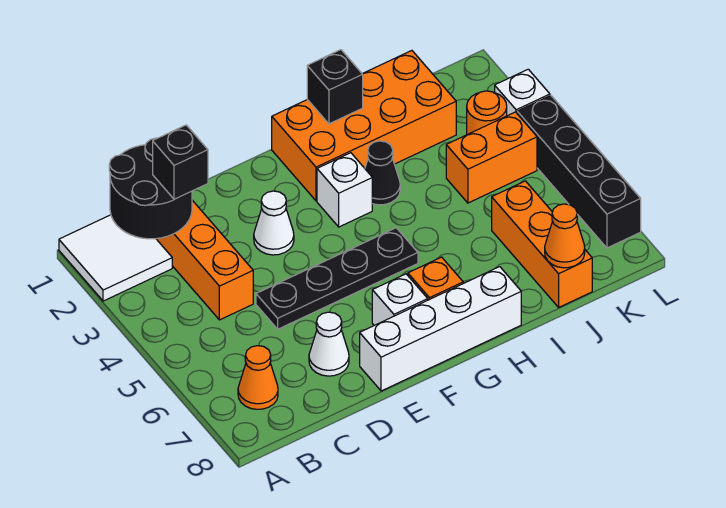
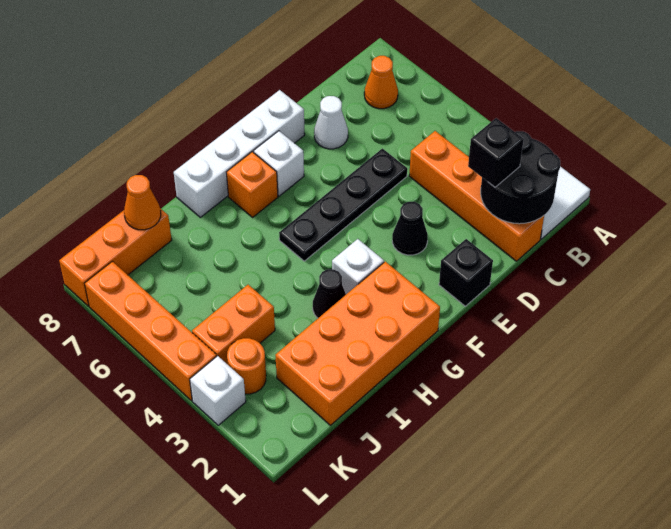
white 1x1 cone [254,191,294,255] -> black 1x1 cone [392,202,428,255]
black 1x1 brick [307,50,363,124] -> black 1x1 brick moved to [439,239,493,306]
orange 1x3 brick [492,181,592,307] -> orange 1x3 brick turned to [59,209,172,306]
black 1x4 brick [517,95,641,248] -> orange 1x4 brick [85,261,217,401]

